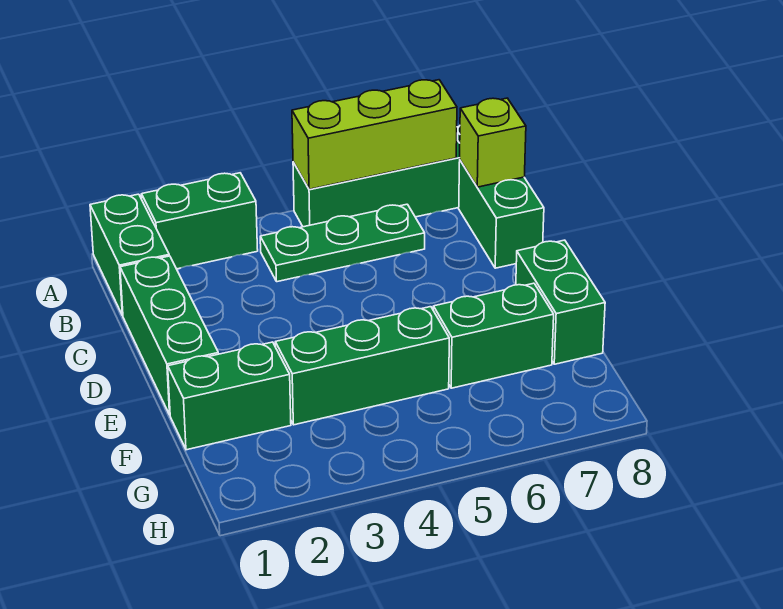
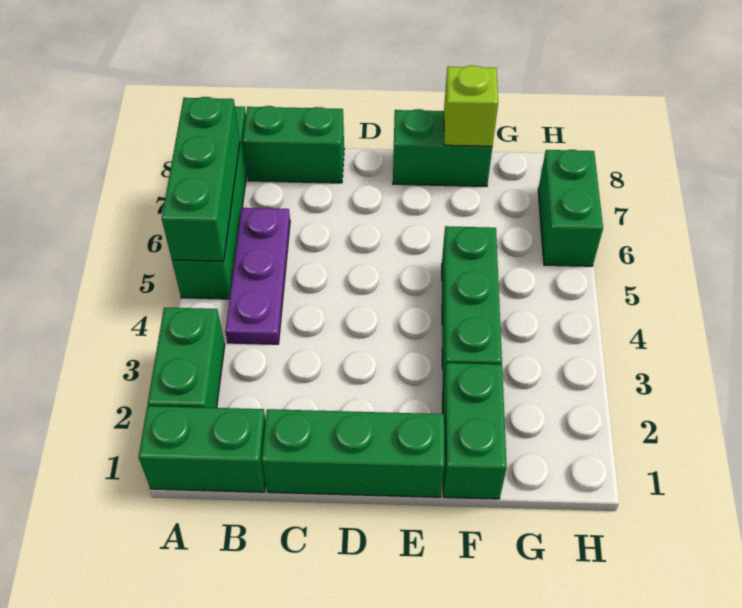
lime 1x3 brick [292,80,457,189] -> green 1x3 brick [162,97,240,261]
green 1x3 plate [260,204,425,282] -> purple 1x3 plate [225,208,290,344]
lime 1x1 brick [460,98,526,187] -> lime 1x1 brick moved to [444,65,498,146]
green 1x2 brick [433,283,554,388] -> green 1x2 brick moved to [538,150,603,266]

